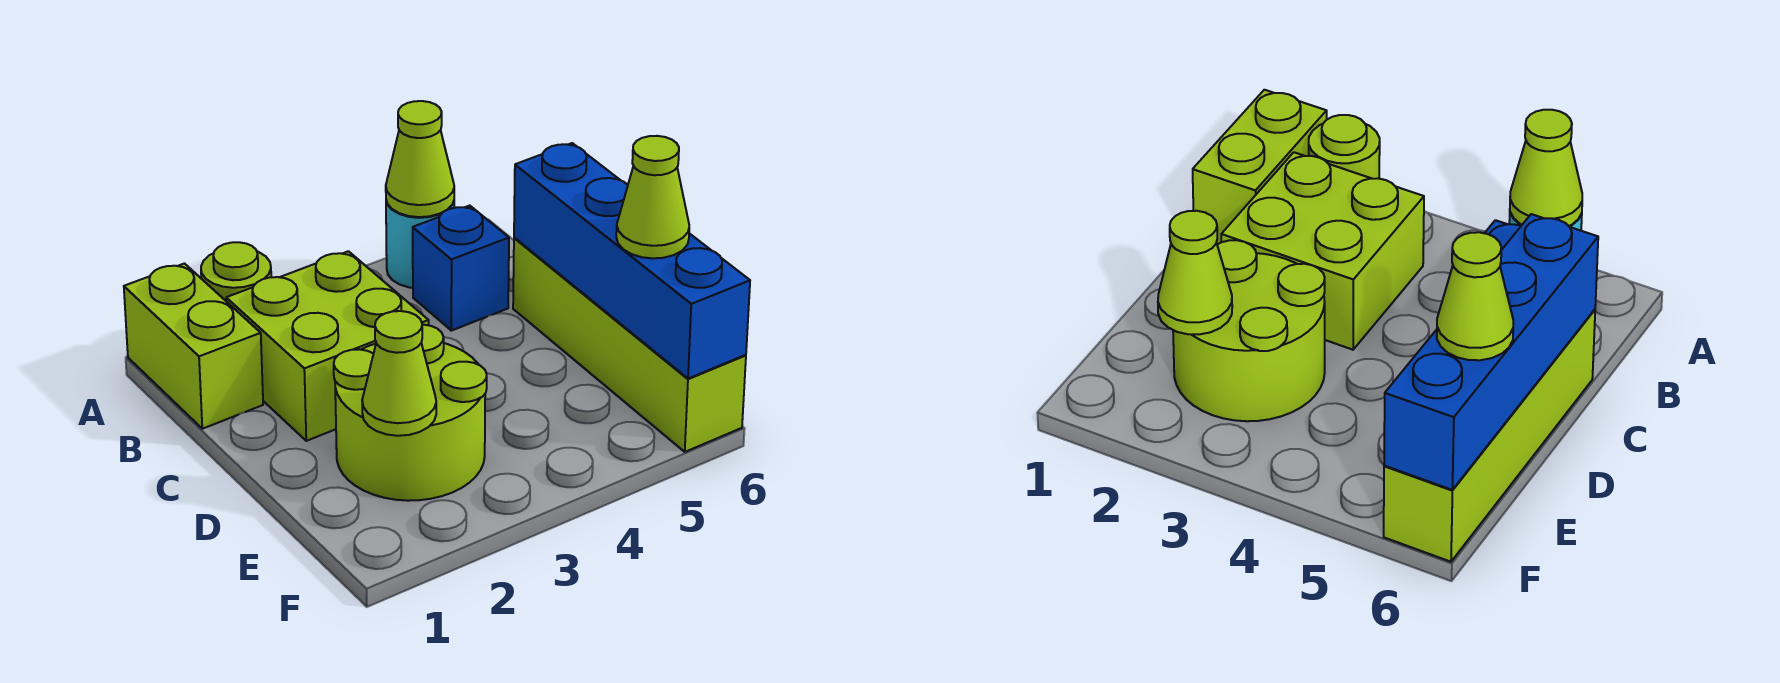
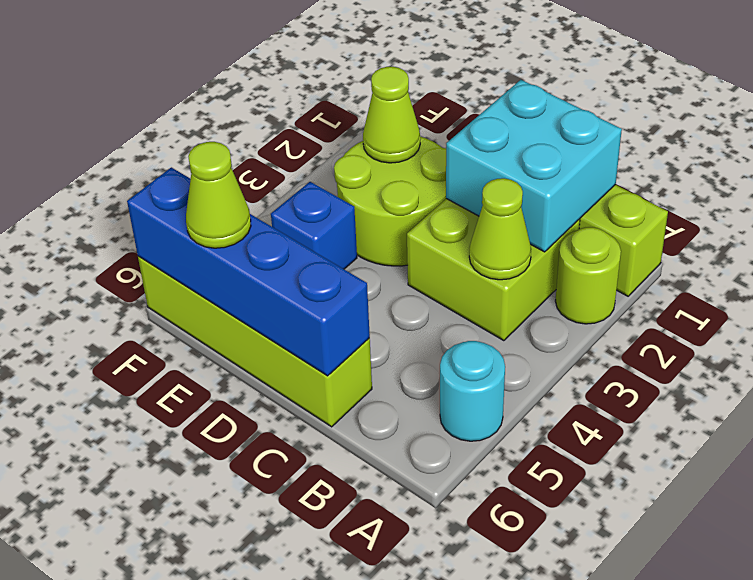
lime 1x1 cone [386,101,454,217] -> lime 1x1 cone moved to [469,178,531,280]
none -> cyan 2x2 brick [446,80,622,252]
blue 1x1 brick [413,206,509,331] -> blue 1x1 brick moved to [271,182,357,269]

